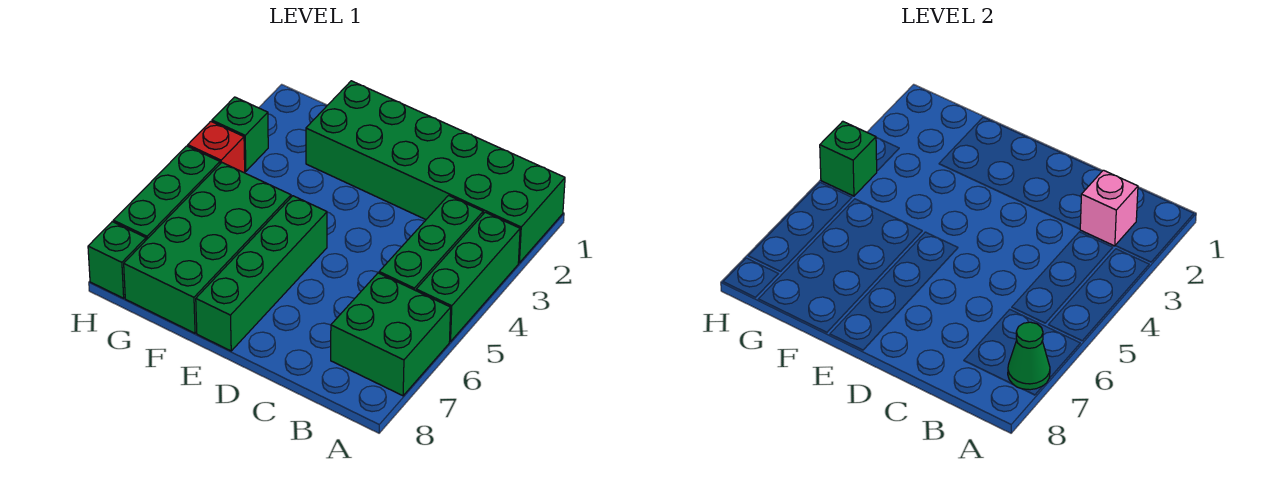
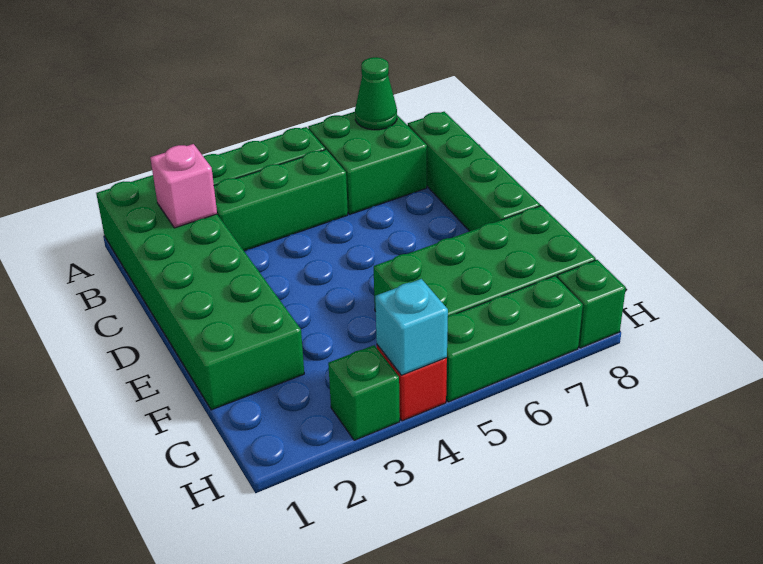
green 1x4 brick [196,196,327,351] -> green 1x4 brick turned to [408,112,540,231]
green 1x1 brick [820,121,877,196] -> cyan 1x1 brick [375,279,448,375]

